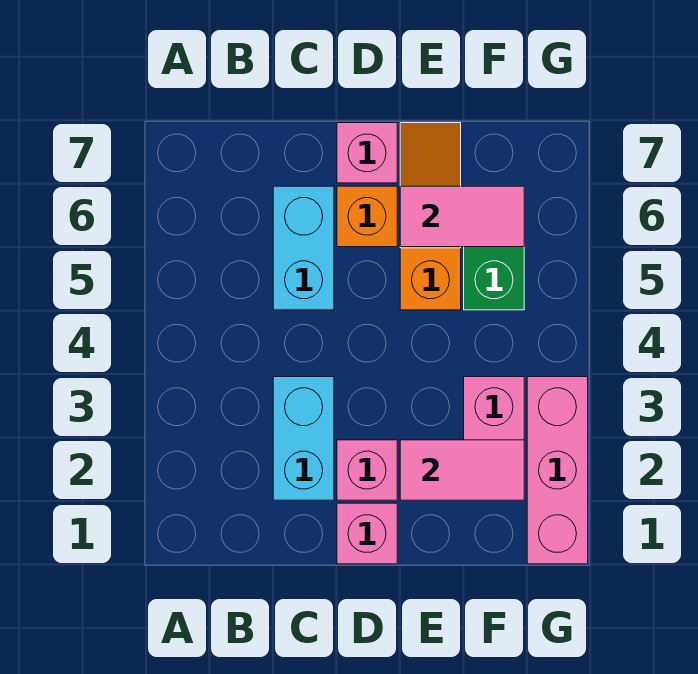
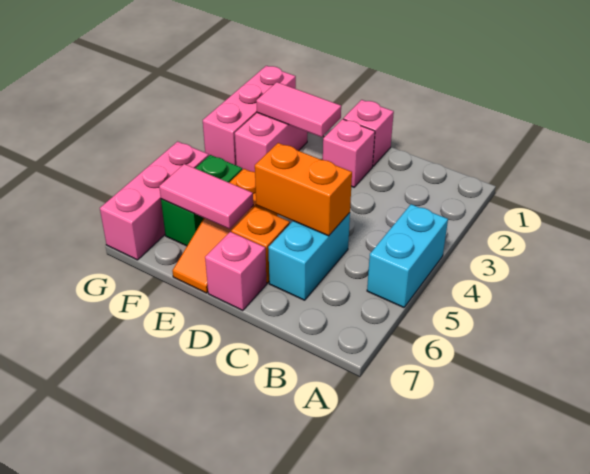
cyan 1x2 brick [273,377,334,500] -> cyan 1x2 brick moved to [367,204,448,307]
none -> orange 1x2 brick [255,143,352,236]
none -> pink 1x3 brick [100,141,209,260]

